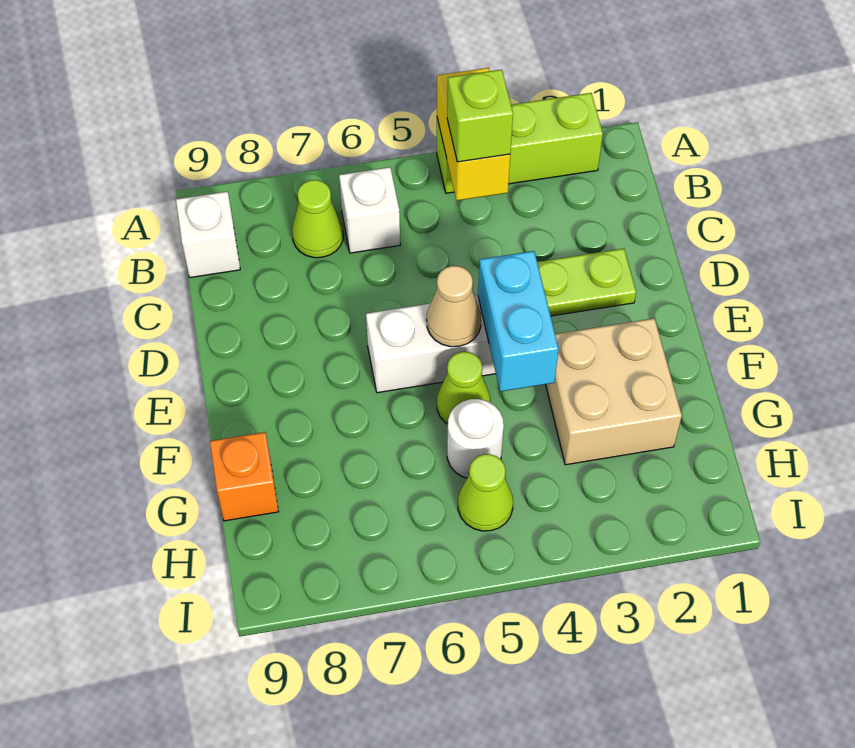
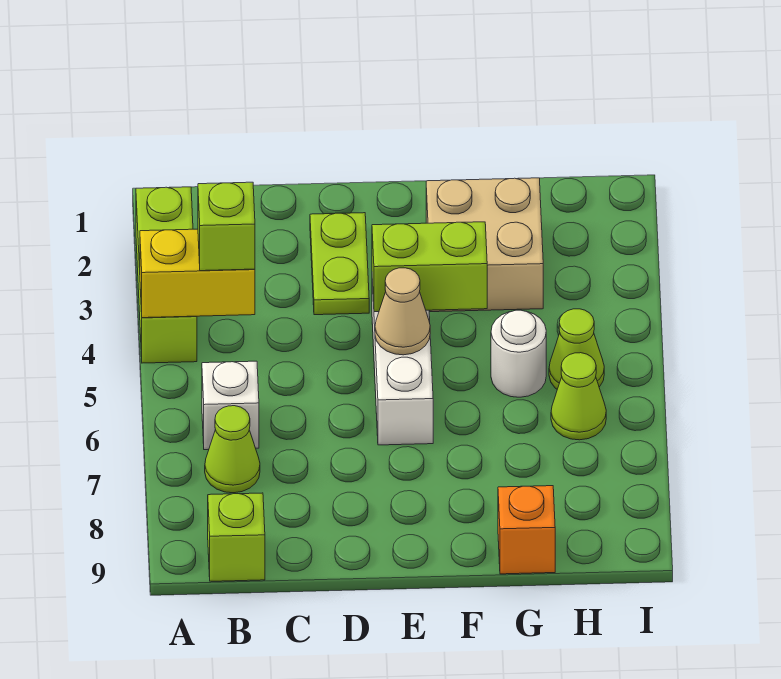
white 1x1 brick [176,191,240,278] -> lime 1x1 brick [208,493,265,581]
cyan 1x2 brick [478,251,559,391] -> lime 1x2 brick [372,222,487,312]
lime 1x1 cone [437,352,490,424] -> lime 1x1 cone moved to [551,353,606,440]

